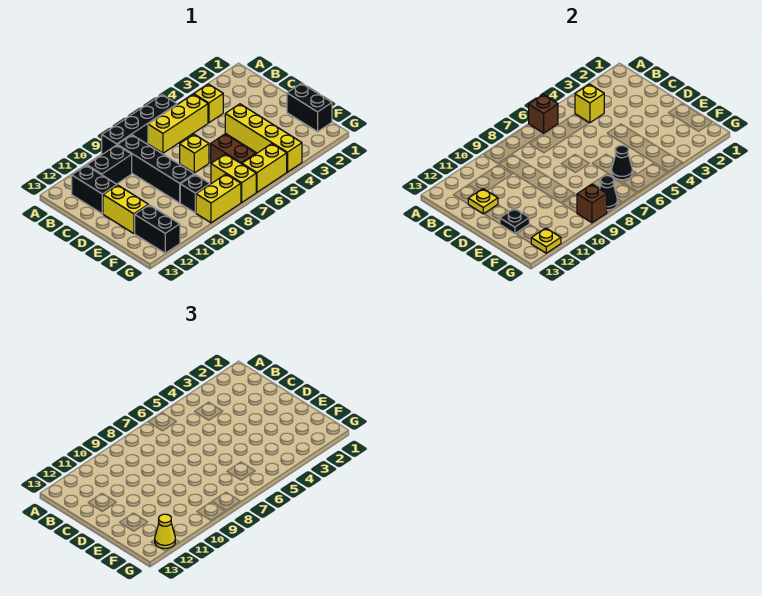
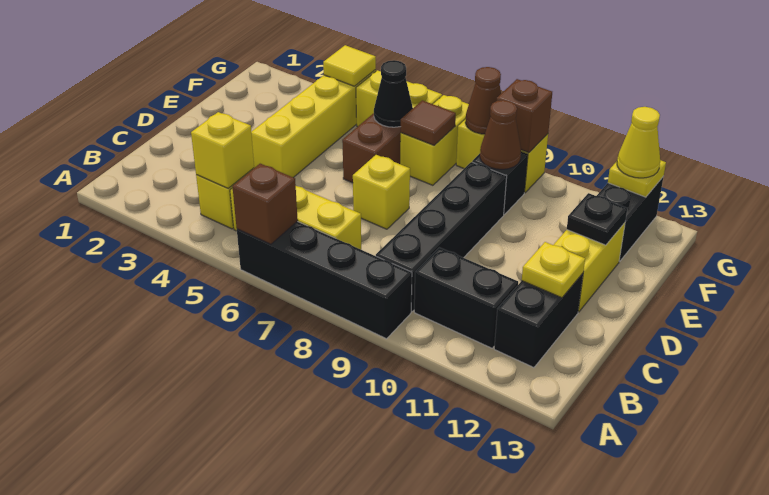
black 1x2 brick [287,83,332,132] -> none
none -> brown 1x1 tile [401,100,456,145]
none -> brown 1x1 cone [480,100,521,169]
none -> yellow 1x1 tile [323,45,376,86]
black 1x1 cone [600,176,618,210] -> brown 1x1 cone [465,67,501,134]

